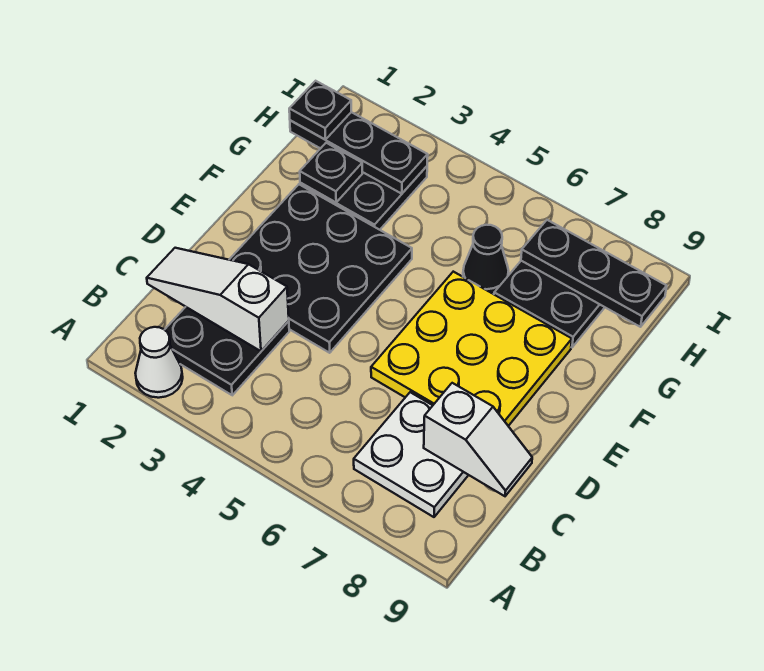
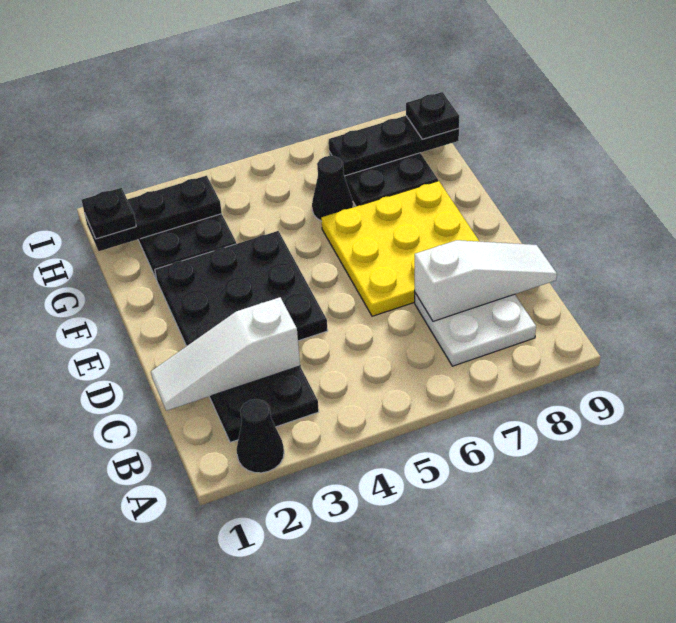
white 1x1 cone [135,327,183,398] -> black 1x1 cone [237,399,284,473]
white 1x2 slope [424,383,532,496] -> white 1x3 slope [415,240,557,321]
black 1x1 plate [300,143,362,202] -> black 1x1 plate moved to [406,92,459,139]

